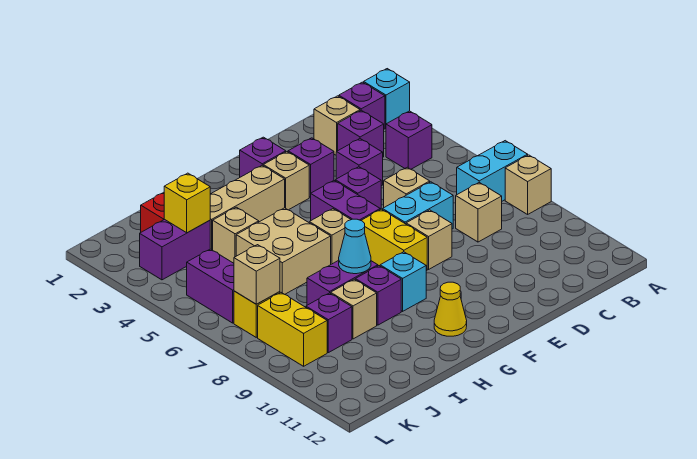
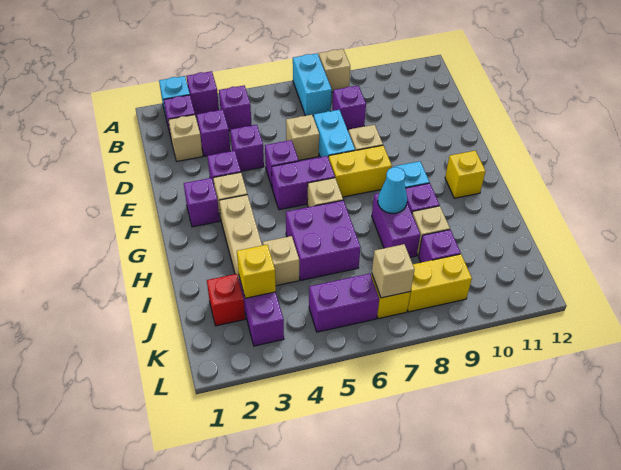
none -> purple 1x1 brick [186,71,219,116]
tan 1x1 brick [456,183,502,242] -> purple 1x1 brick [332,86,366,130]
yellow 1x1 cone [434,282,467,336] -> yellow 1x1 brick [445,151,486,198]
tan 2x2 brick [236,208,331,294] -> purple 2x2 brick [286,200,361,280]

